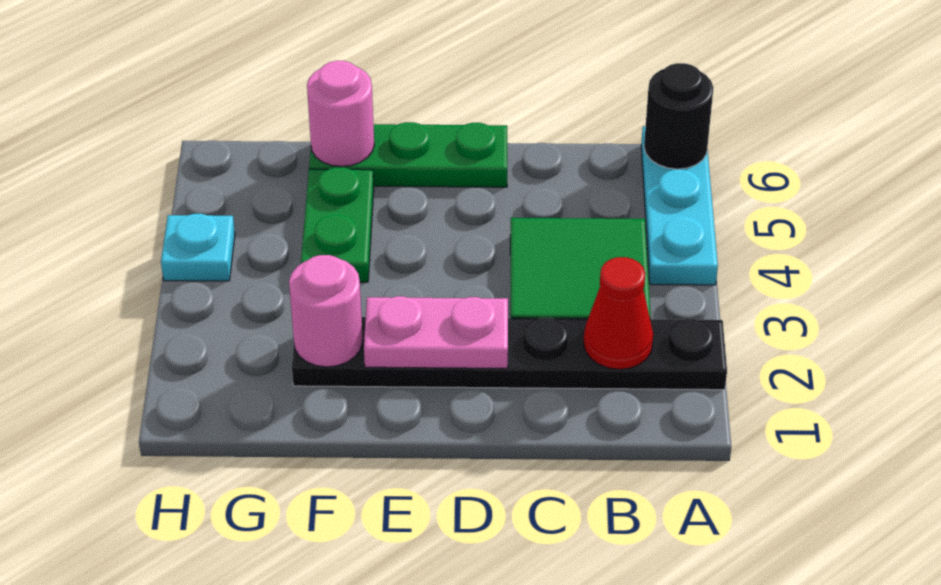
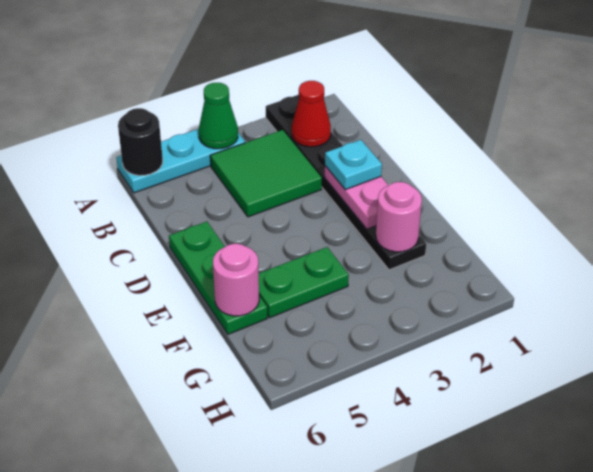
none -> green 1x1 cone [199,83,238,149]
cyan 1x1 plate [161,214,235,281] -> cyan 1x1 plate moved to [325,140,382,190]

